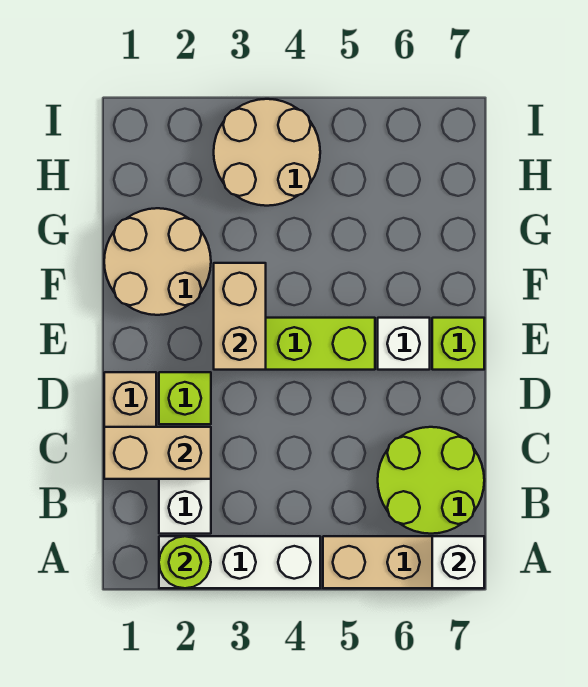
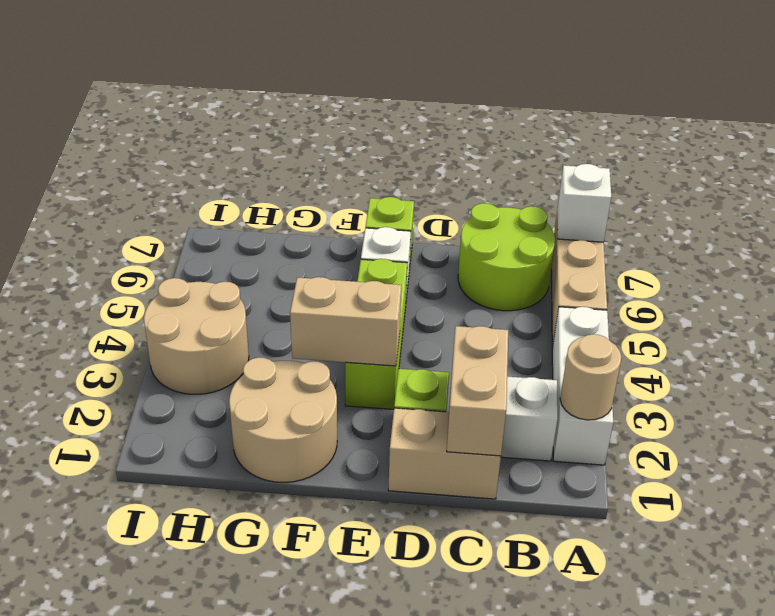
lime 1x1 round brick [159,536,211,588] -> tan 1x1 round brick [560,334,622,420]

